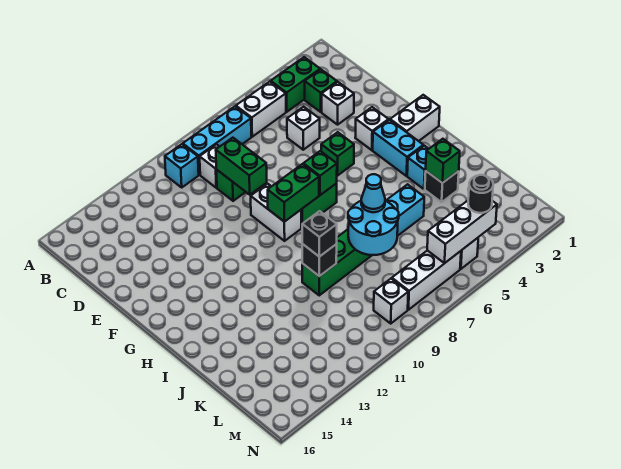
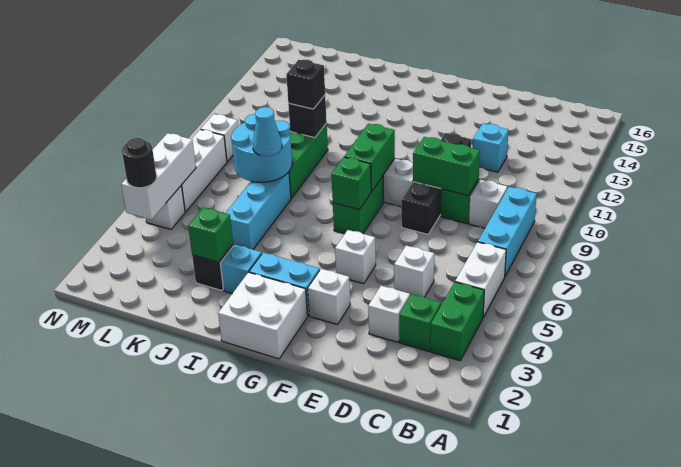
cyan 1x1 brick [165,144,199,187] -> cyan 1x1 brick moved to [473,124,508,172]
none -> black 1x4 brick [401,133,471,234]
green 1x1 brick [321,132,354,176] -> white 1x1 brick [335,230,376,284]
white 1x2 brick [390,95,440,141] -> white 2x2 brick [218,272,307,359]

